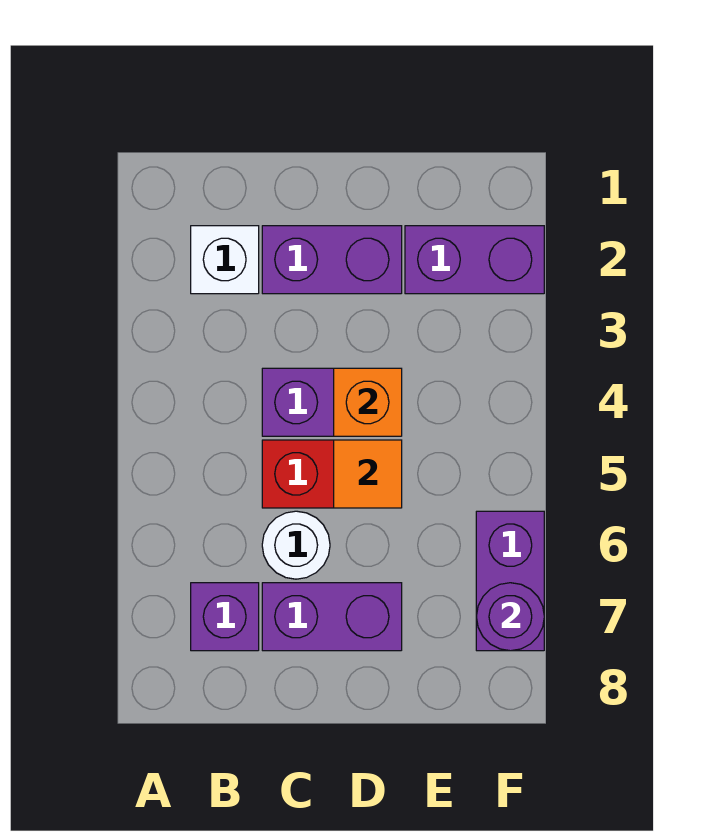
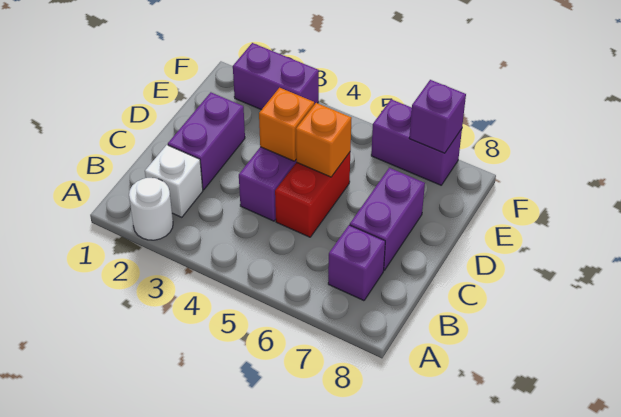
white 1x1 round brick [262,511,330,579] -> white 1x1 round brick moved to [129,178,173,240]
orange 1x1 tile [334,440,402,508] -> orange 1x1 brick [296,103,351,177]
purple 1x2 brick [405,226,544,294] -> purple 1x2 brick turned to [233,43,319,110]
purple 1x1 round brick [476,583,544,651] -> purple 1x1 brick [409,80,466,153]

